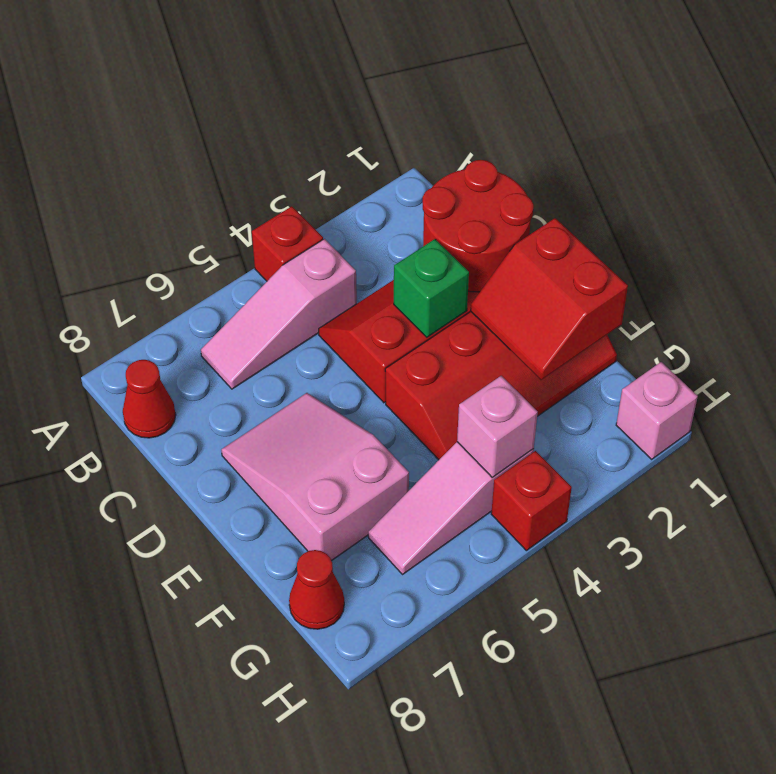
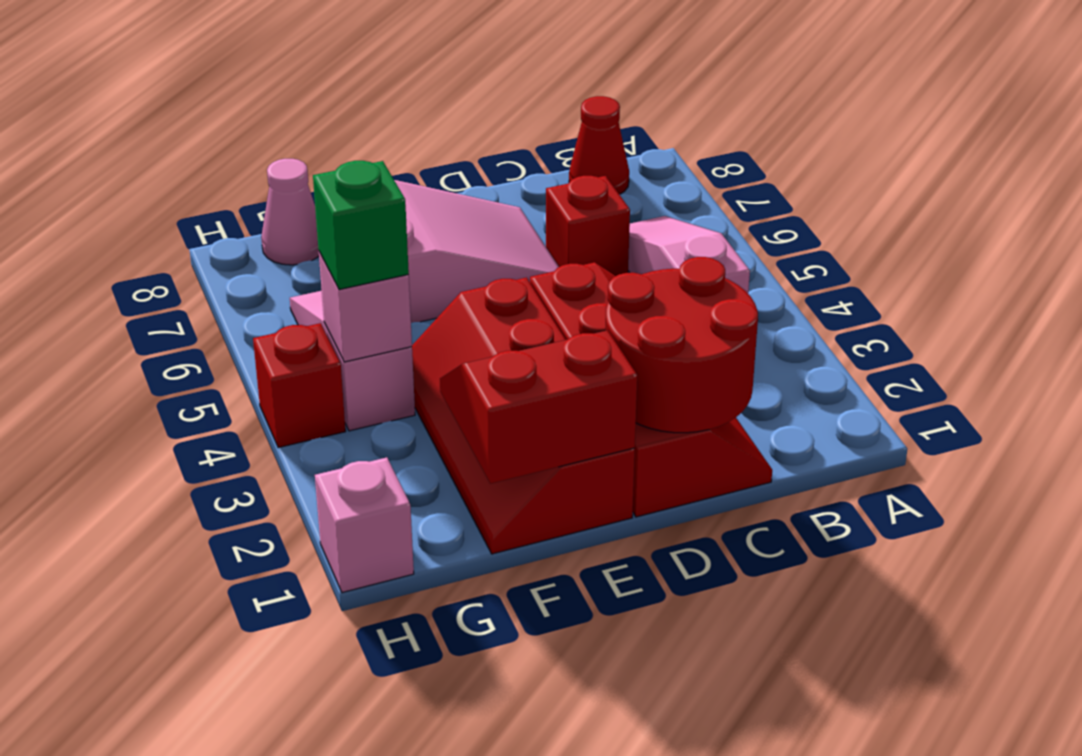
red 1x1 brick [252,206,323,281] -> red 1x1 brick moved to [546,176,630,276]
green 1x1 brick [394,239,469,337] -> green 1x1 brick moved to [313,161,409,290]
red 1x1 cone [289,550,344,629] -> pink 1x1 cone [261,159,319,265]

